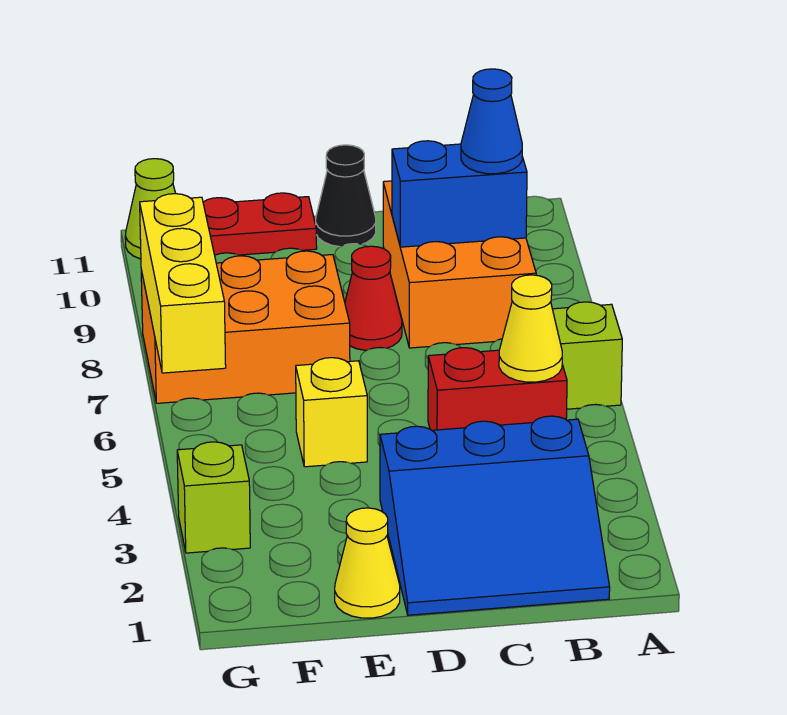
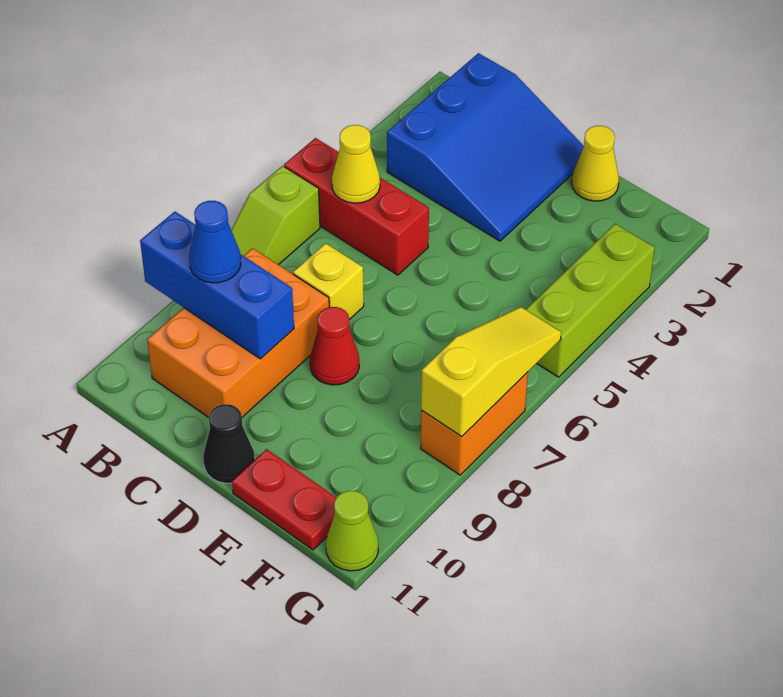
blue 3x3 slope [380,416,610,615] -> blue 3x3 slope turned to [387,53,584,241]
red 1x2 brick [428,348,567,430] -> red 1x3 brick [284,138,429,275]
blue 1x2 brick [392,141,527,247] -> blue 1x3 brick [140,212,294,359]
yellow 1x1 brick [296,358,367,467] -> yellow 1x1 brick moved to [293,243,364,320]
orange 2x3 brick [141,251,350,403] -> orange 1x2 brick [421,372,528,475]
lime 1x1 brick [177,442,250,553] -> lime 1x3 brick [526,224,655,377]
yellow 1x3 brick [140,194,226,373] -> yellow 1x3 slope [421,307,561,437]

